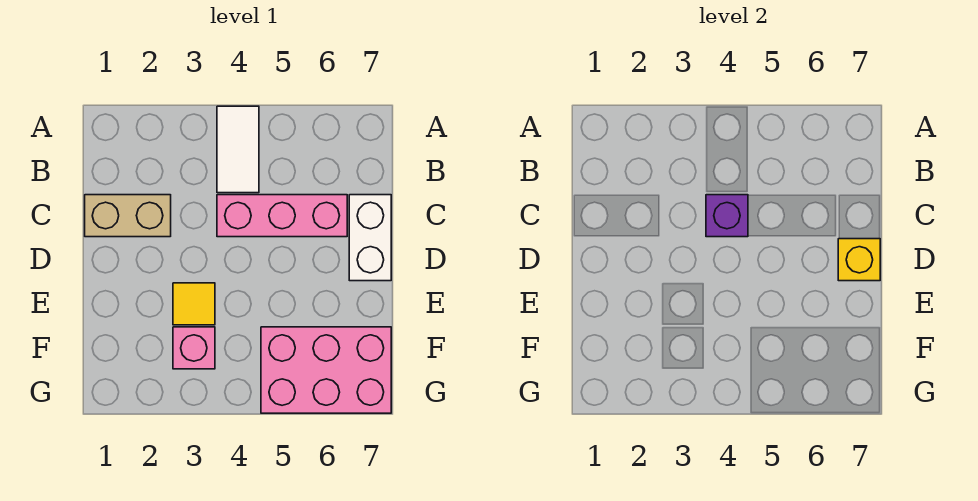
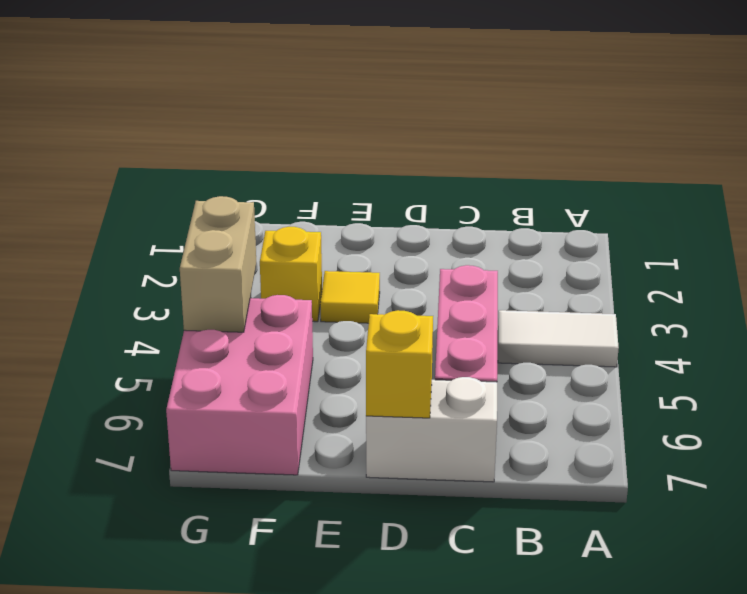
tan 1x2 brick [85,195,171,237] -> tan 1x2 brick moved to [180,196,256,332]
purple 1x1 brick [706,195,748,237] -> none
pink 1x1 brick [173,327,215,369] -> yellow 1x1 brick [260,227,322,322]

